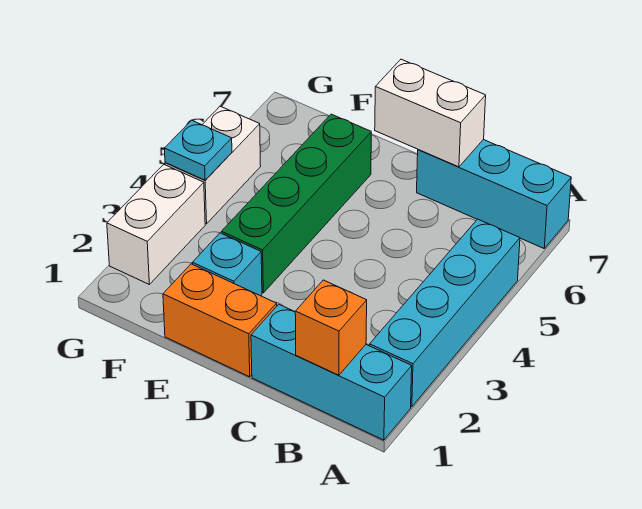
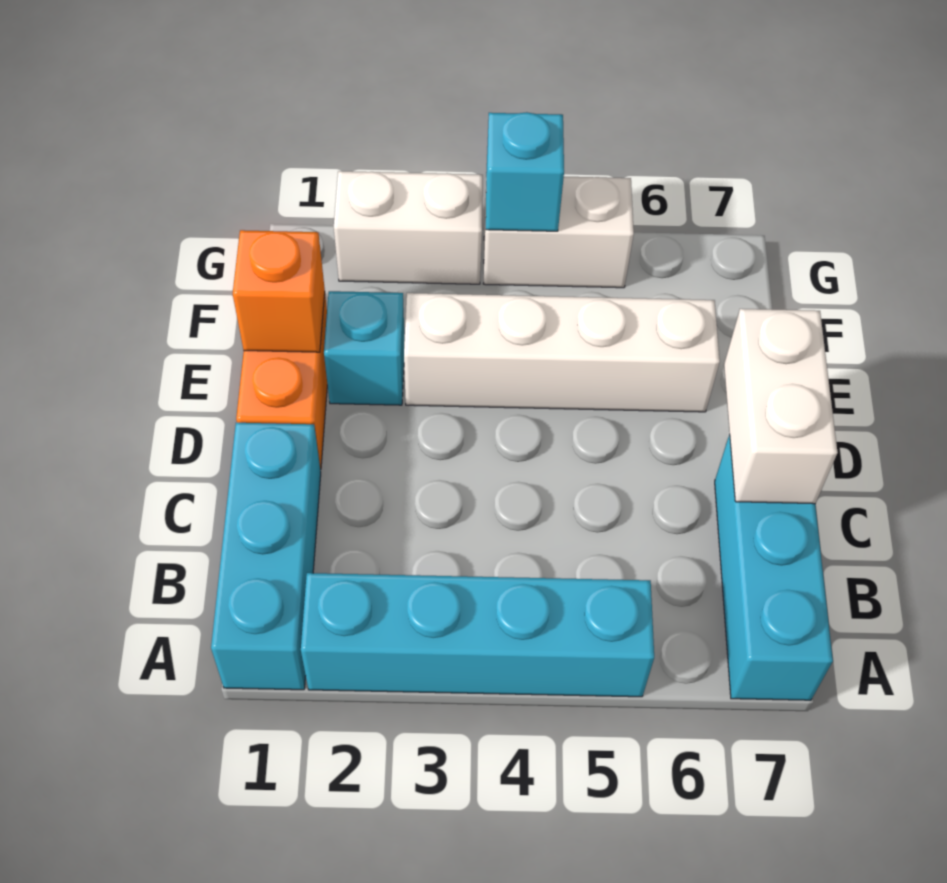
orange 1x1 brick [295,280,367,375] -> orange 1x1 brick moved to [233,230,325,352]
green 1x4 brick [221,114,371,293] -> white 1x4 brick [404,293,720,412]
cyan 1x1 plate [164,120,232,180] -> cyan 1x1 brick [486,112,564,231]

